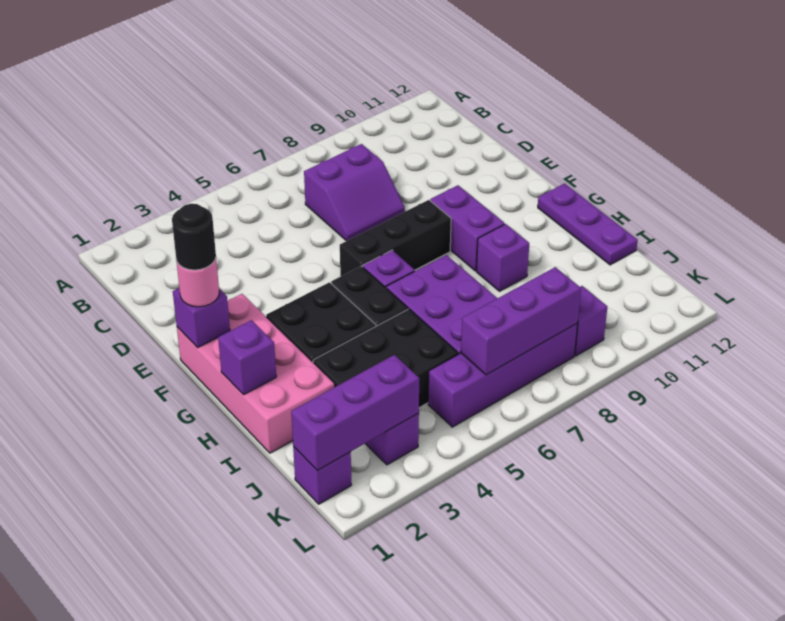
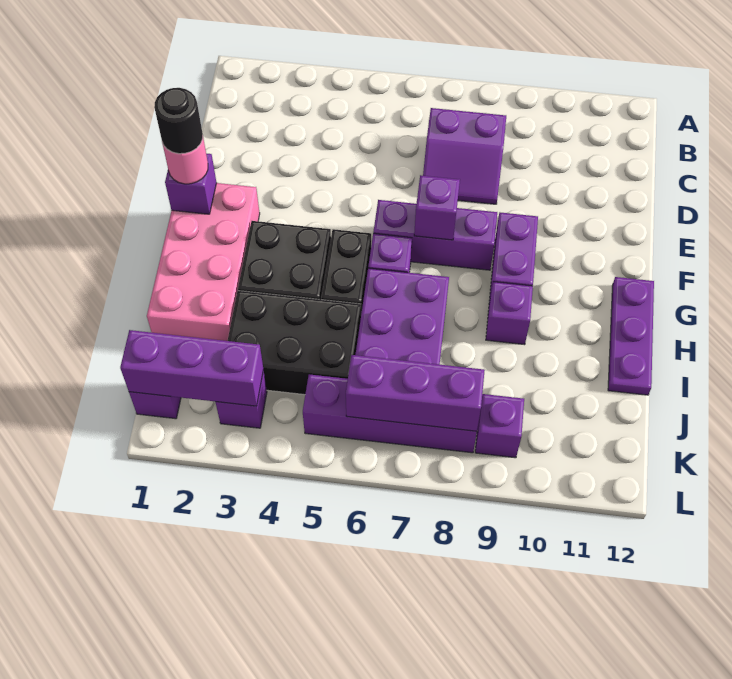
black 1x3 brick [340,200,451,276] -> purple 1x3 brick [373,200,497,270]
purple 1x1 brick [218,320,276,395] -> purple 1x1 brick moved to [414,175,460,240]

